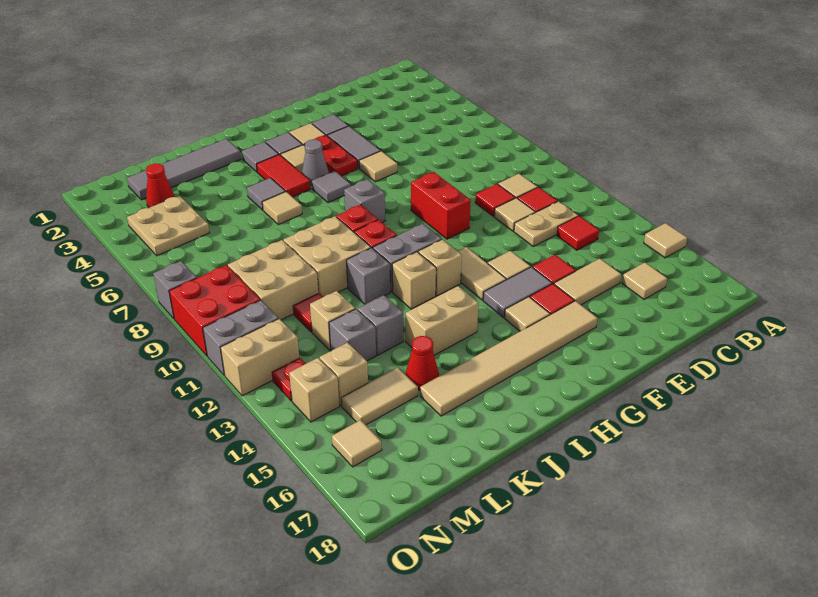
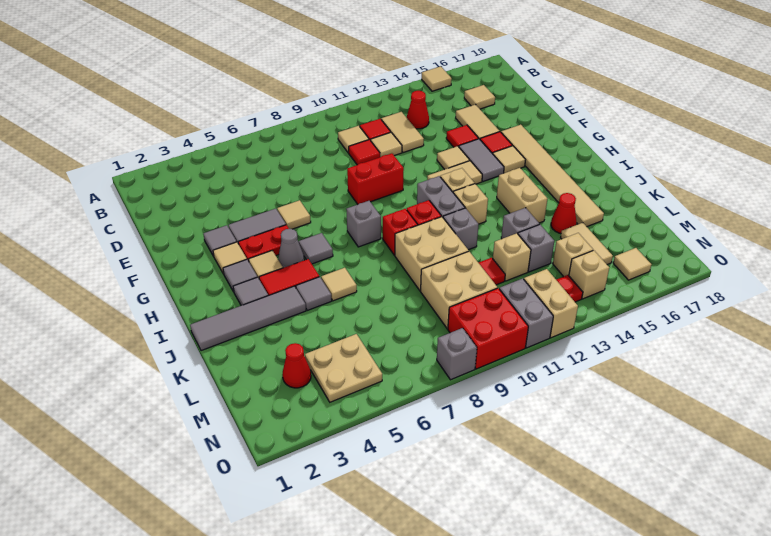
tan 1x2 plate [514,201,578,246] -> tan 1x2 tile [381,112,424,153]
red 1x1 tile [557,216,599,250] -> red 1x1 cone [407,91,429,129]
grey 1x4 tile [127,139,241,200] -> grey 1x4 tile turned to [190,286,306,351]

